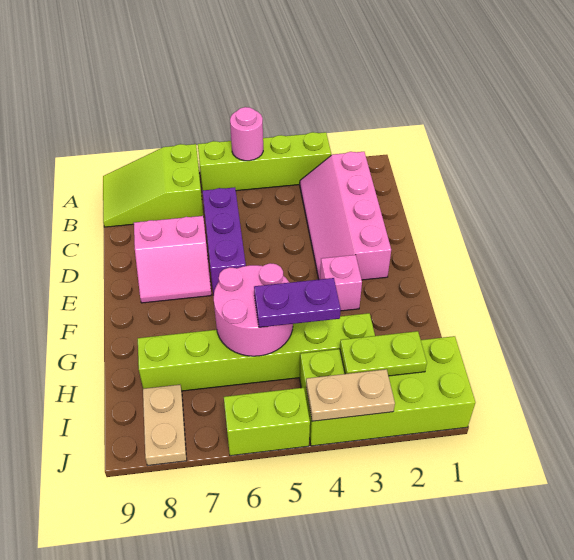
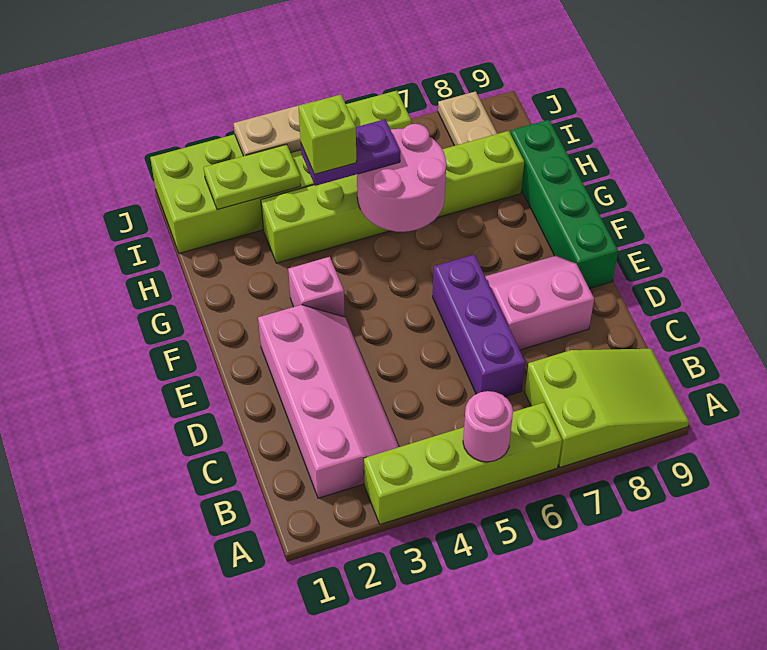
none -> green 1x4 brick [510,120,618,289]
none -> lime 1x1 brick [298,95,356,174]

